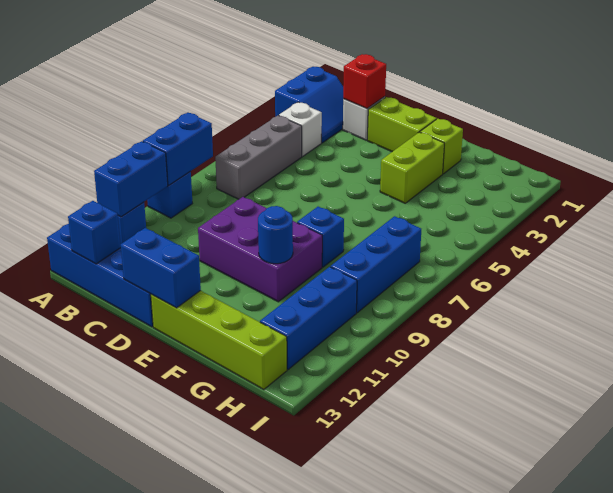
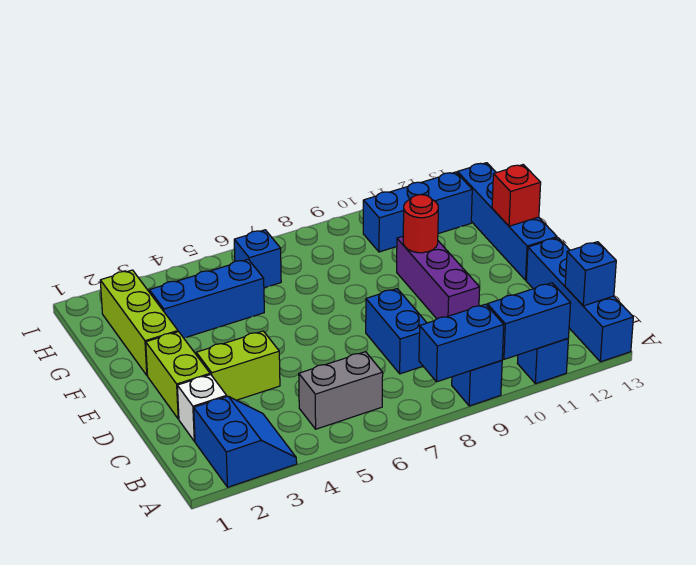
blue 2x2 slope [275,67,343,143] -> blue 2x2 slope turned to [194,396,297,487]
white 1x1 brick [279,102,322,157] -> none
grey 1x3 brick [215,116,302,199] -> grey 1x2 brick [299,352,383,429]
red 1x1 brick [343,54,386,109] -> red 1x1 brick moved to [492,165,541,226]
purple 2x3 brick [198,197,322,302] -> purple 1x3 brick [397,236,480,319]
blue 1x2 brick [121,228,201,308] -> blue 1x2 brick moved to [366,289,427,374]
lime 1x4 brick [151,291,287,390] -> blue 1x4 brick [457,163,557,280]
lime 1x1 brick [420,119,463,174] -> lime 1x3 brick [100,270,178,376]
lime 1x2 brick [380,132,444,203] -> lime 1x2 brick moved to [196,331,280,400]
blue 1x1 brick [297,207,344,267] -> blue 1x1 brick moved to [234,230,281,288]
blue 1x1 round brick [258,206,293,264] -> red 1x1 round brick [403,195,438,253]
blue 1x3 brick [331,216,421,313] -> blue 1x3 brick moved to [149,259,264,338]

